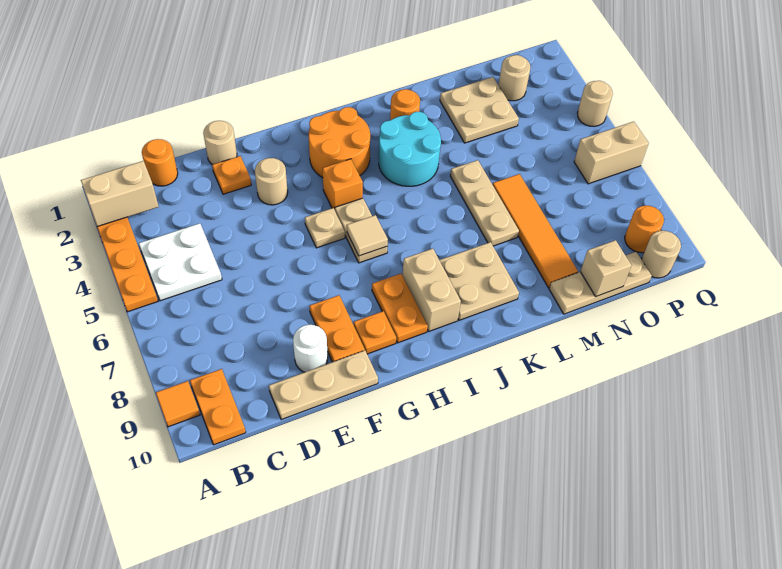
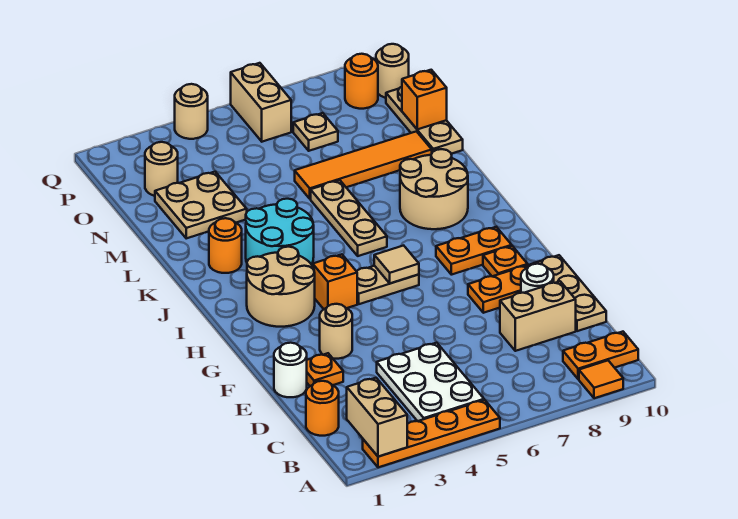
white 2x2 plate [139,223,222,301] -> white 2x3 plate [377,343,484,421]
tan 1x1 round brick [203,121,237,165] -> white 1x1 round brick [274,343,307,397]
tan 1x1 plate [305,208,345,248] -> tan 1x1 plate moved to [293,113,338,151]
orange 2x2 round brick [309,107,370,178] -> tan 2x2 round brick [247,247,315,327]
tan 1x2 brick [402,249,461,331] -> tan 1x2 brick moved to [500,281,576,351]
tan 2x2 plate [439,242,519,320] -> tan 2x2 round brick [400,149,468,229]
tan 1x3 plate [450,160,519,246] -> tan 1x3 plate turned to [311,180,387,256]
tan 1x1 brick [580,240,631,297] -> orange 1x1 brick [402,70,447,129]

